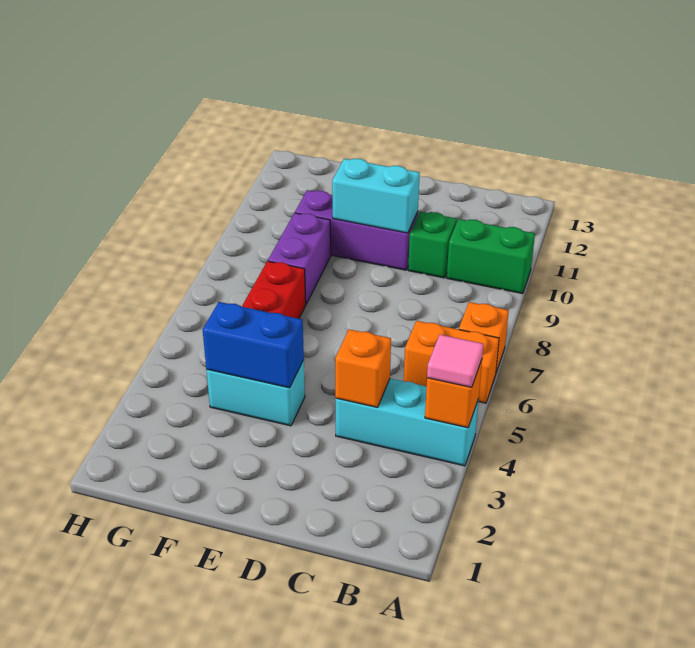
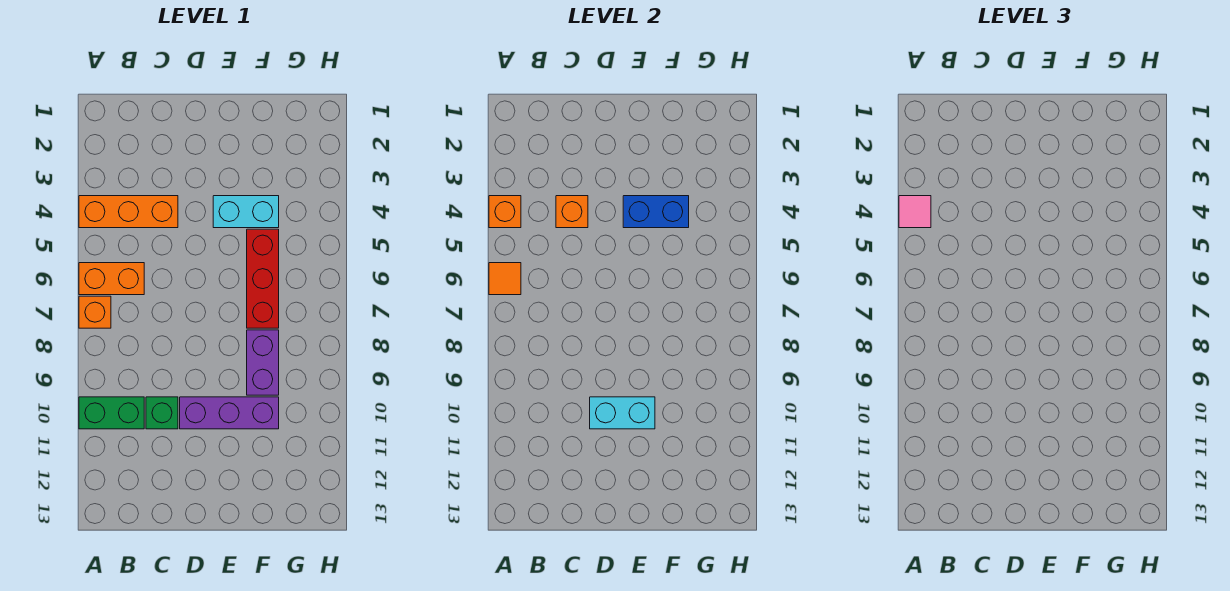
cyan 1x3 brick [335,378,479,466] -> orange 1x3 brick [79,196,178,228]
none -> orange 1x1 tile [489,263,521,295]

